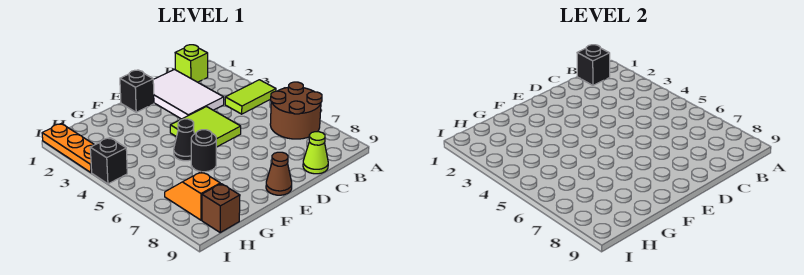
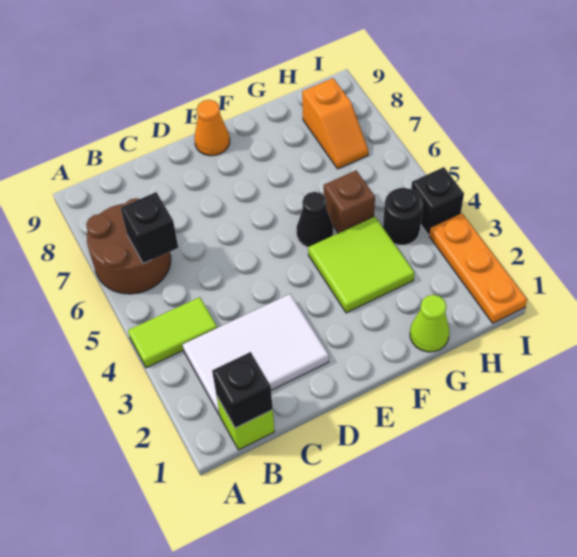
white 2x3 tile [153,70,224,119] -> white 2x3 tile turned to [183,294,329,416]
lime 1x1 cone [303,132,328,174] -> lime 1x1 cone moved to [410,295,450,352]
lime 2x2 tile [170,107,241,147] -> lime 2x2 tile moved to [308,216,414,313]
black 1x1 brick [120,70,154,112] -> black 1x1 brick moved to [121,192,178,264]
brown 1x1 cone [266,152,292,195] -> orange 1x1 cone [195,100,230,156]
black 1x1 round brick [191,130,216,172] -> black 1x1 round brick moved to [383,188,423,245]
brown 1x1 brick [202,184,240,232] -> brown 1x1 brick moved to [324,171,375,233]

